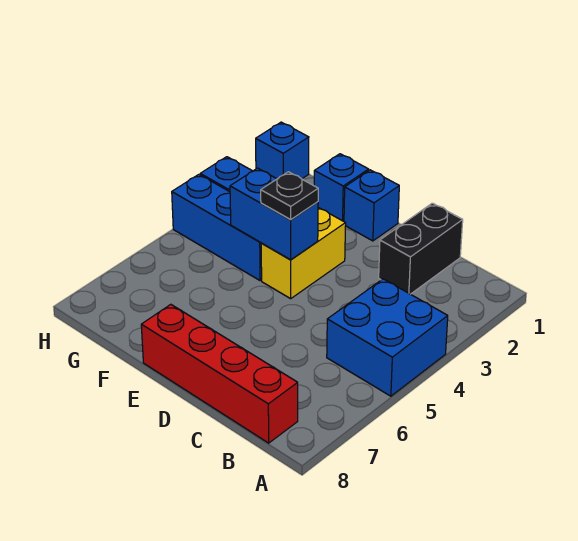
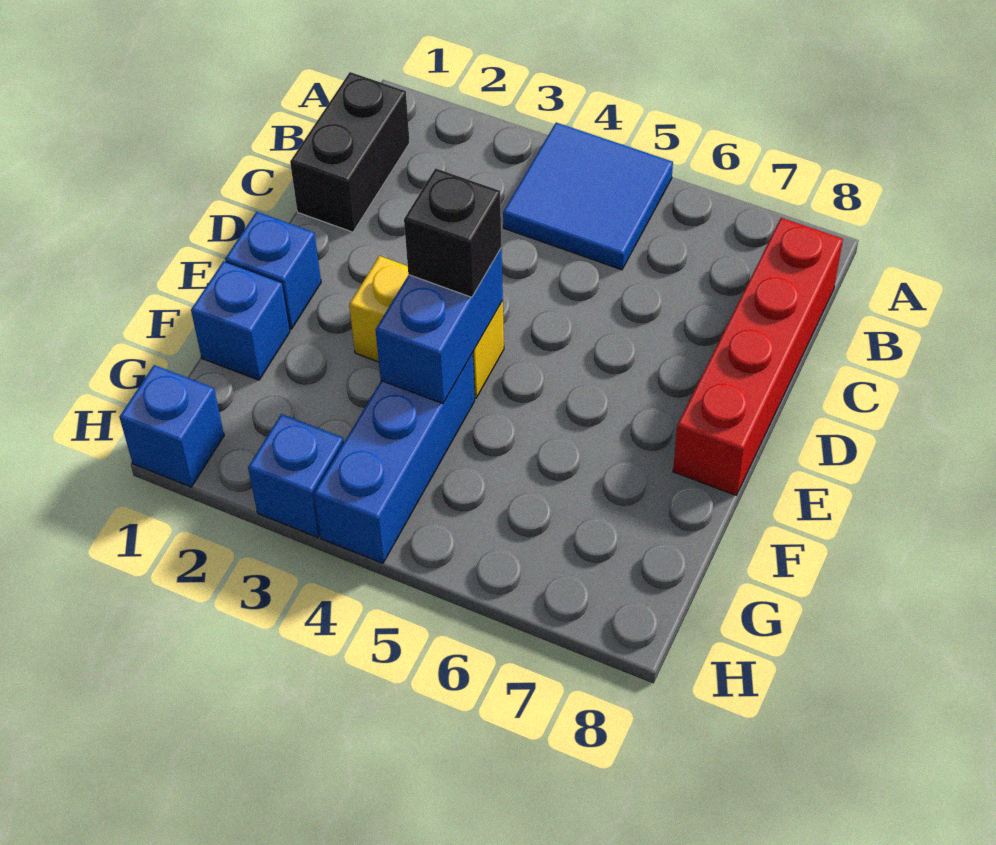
blue 2x2 brick [327,279,448,396] -> blue 2x2 tile [503,123,673,270]
black 1x2 brick [379,203,463,294] -> black 1x2 brick turned to [290,72,410,232]
black 1x1 plate [261,172,318,219] -> black 1x1 brick [404,168,502,297]

